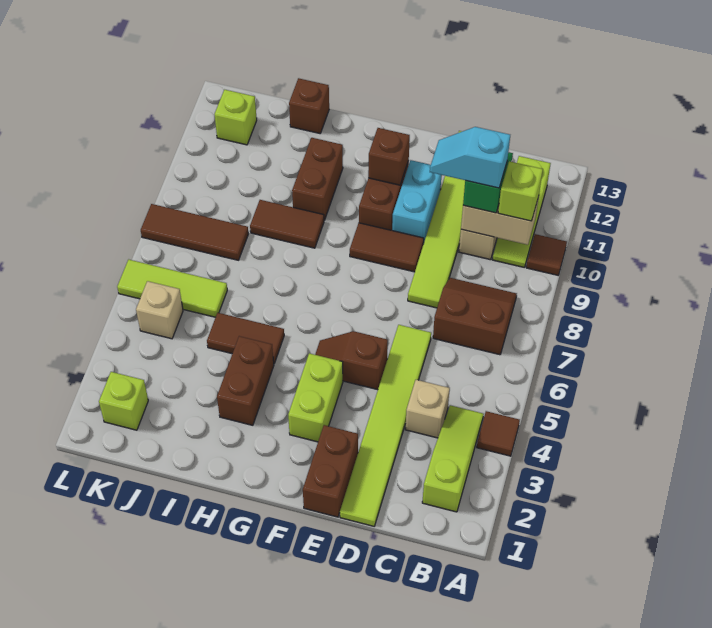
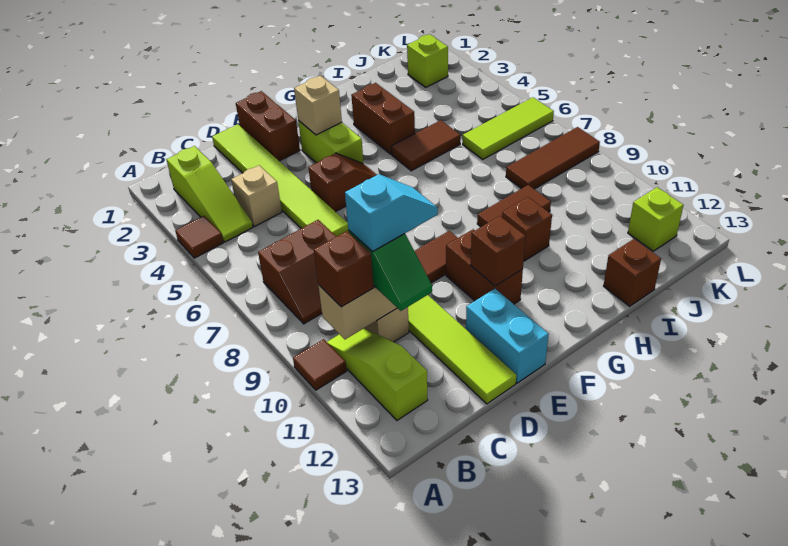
lime 1x1 brick [498,161,543,221] -> brown 1x1 brick [314,231,374,307]
cyan 1x2 brick [392,160,441,244] -> cyan 1x2 brick moved to [466,289,549,383]
brown 1x2 brick [292,138,343,220] -> brown 1x1 brick [502,197,552,261]
tan 1x1 brick [136,281,183,339] -> tan 1x1 brick moved to [294,76,342,135]

